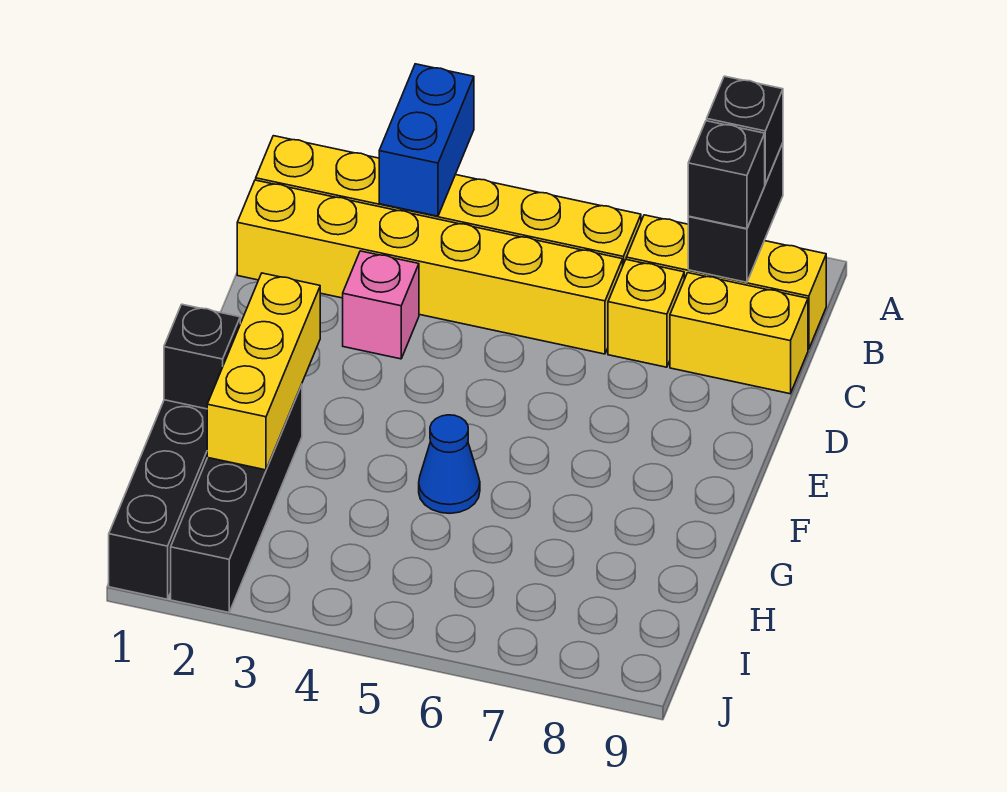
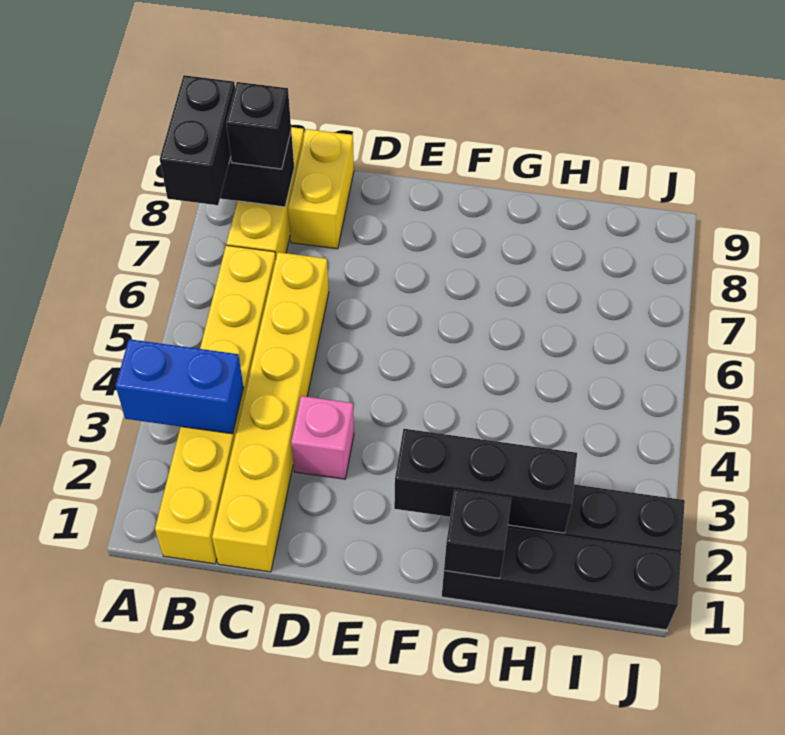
black 1x1 brick [707,76,783,184] -> black 1x2 brick [160,75,235,205]
yellow 1x1 brick [608,260,684,367] -> none
yellow 1x3 brick [207,273,320,470] -> black 1x3 brick [394,429,577,533]
blue 1x1 cone [419,415,480,513] -> none

